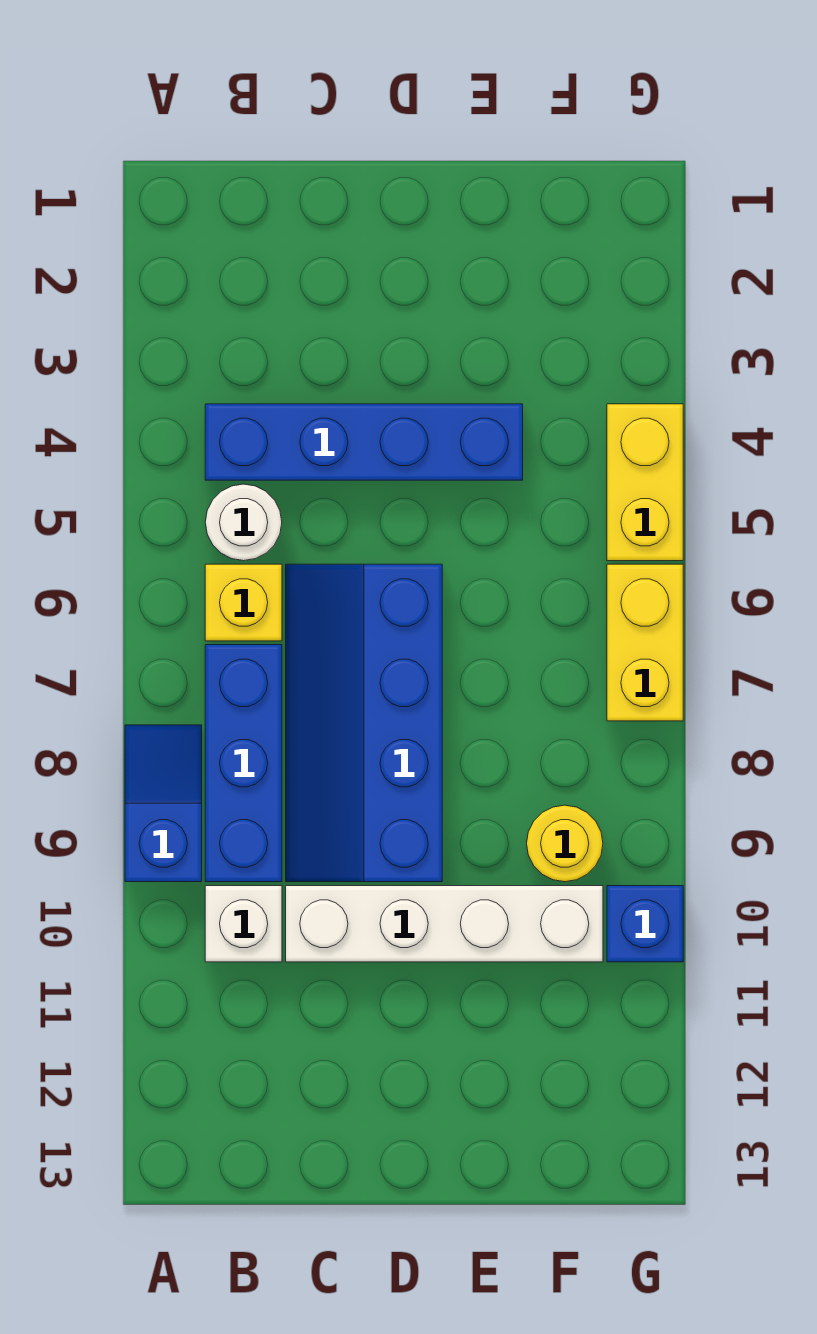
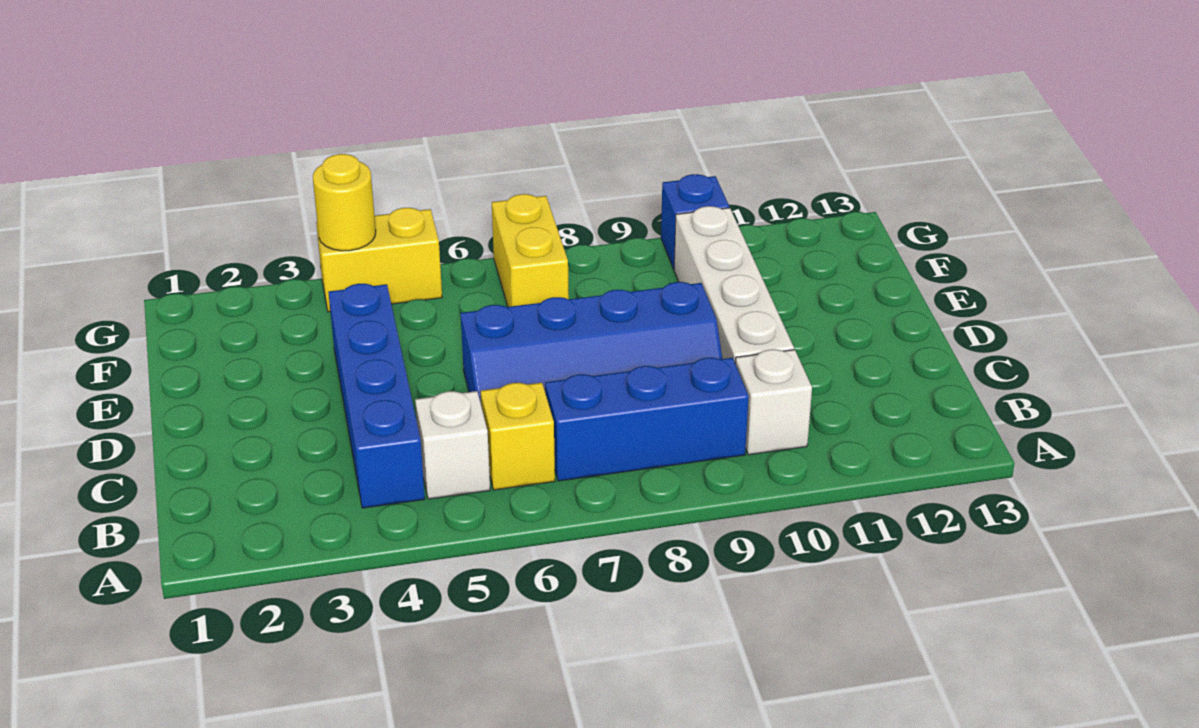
blue 1x2 slope [125,725,202,882] -> none
white 1x1 round brick [205,484,282,561] -> white 1x1 brick [415,391,490,499]
yellow 1x1 round brick [527,805,603,882] -> yellow 1x1 round brick moved to [313,154,376,251]
yellow 1x2 brick [607,564,683,721] -> yellow 1x2 brick turned to [492,194,569,307]

